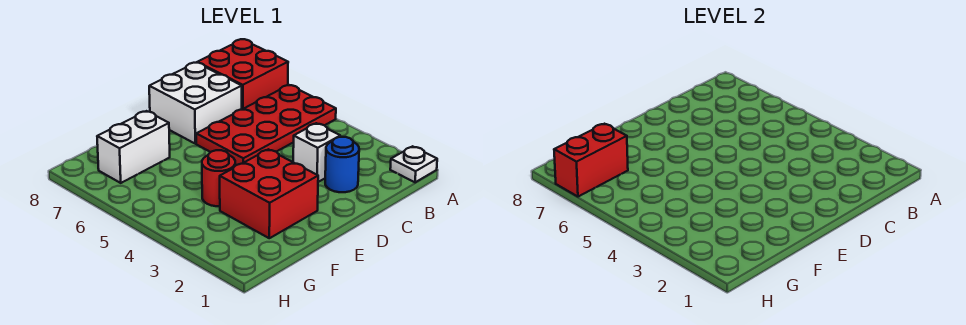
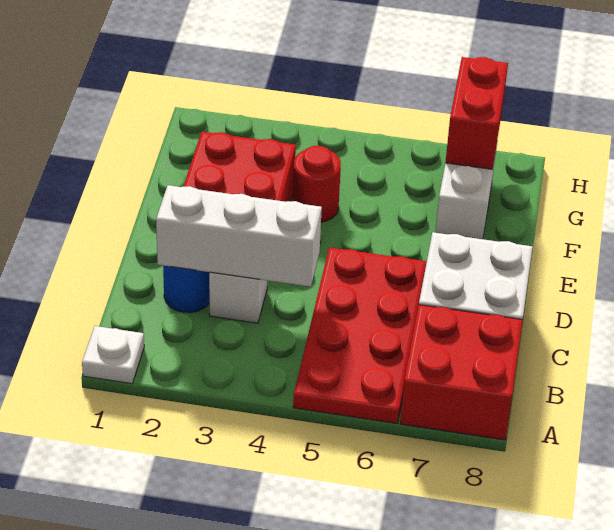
none -> white 1x3 brick [156,185,322,287]

